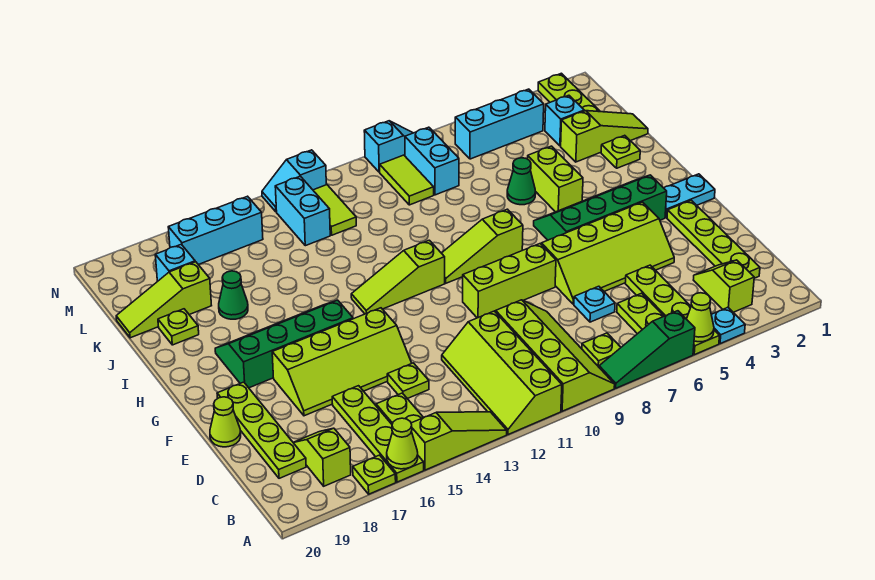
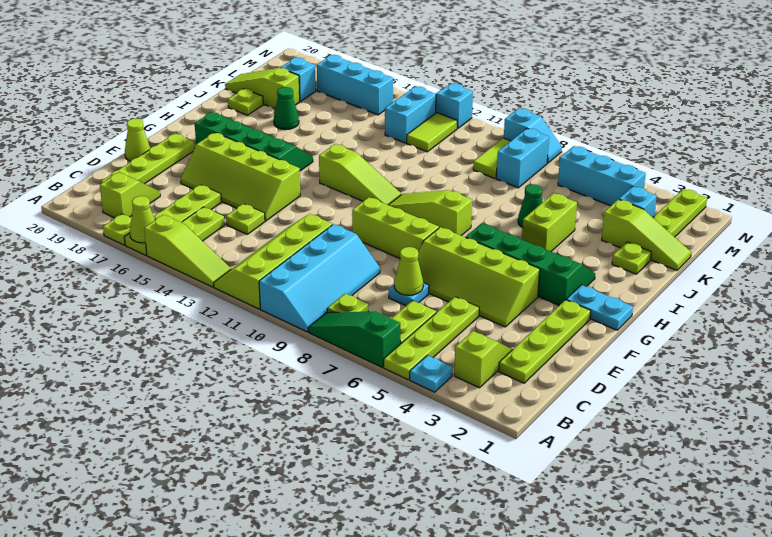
lime 1x1 cone [687,293,714,342] -> lime 1x1 cone moved to [394,247,423,295]
lime 2x4 slope [496,300,615,411] -> cyan 2x4 slope [259,224,380,332]
lime 1x3 slope [351,240,445,314] -> lime 1x3 slope turned to [319,144,401,205]

